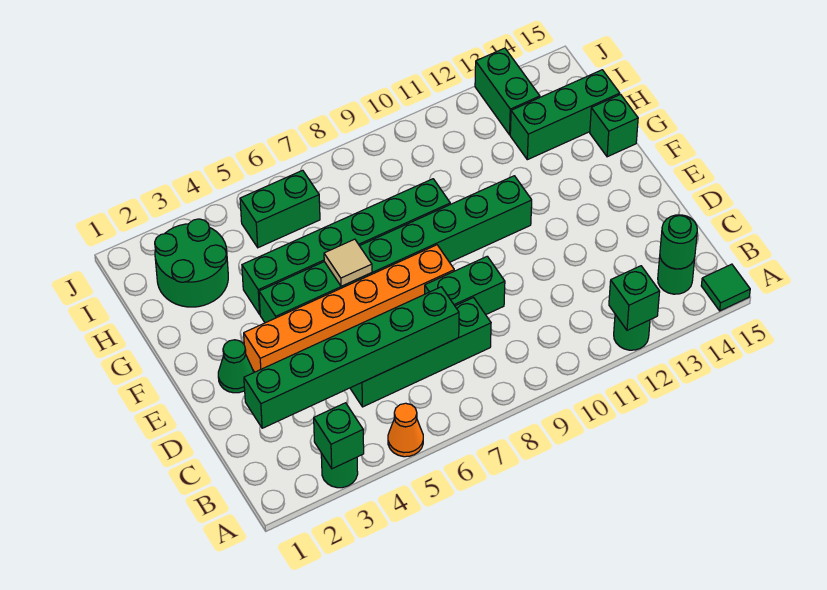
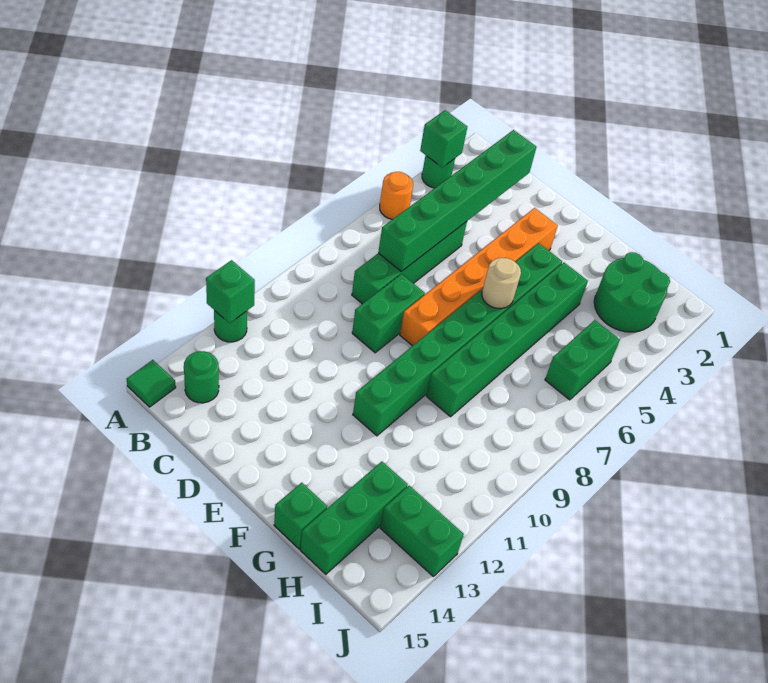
orange 1x1 cone [388,403,423,457] -> orange 1x1 round brick [380,172,413,220]
green 1x1 round brick [660,215,697,269] -> none
green 1x1 cone [218,340,253,393] -> none
tan 1x1 tile [324,239,372,286] -> tan 1x1 round brick [482,258,521,309]

